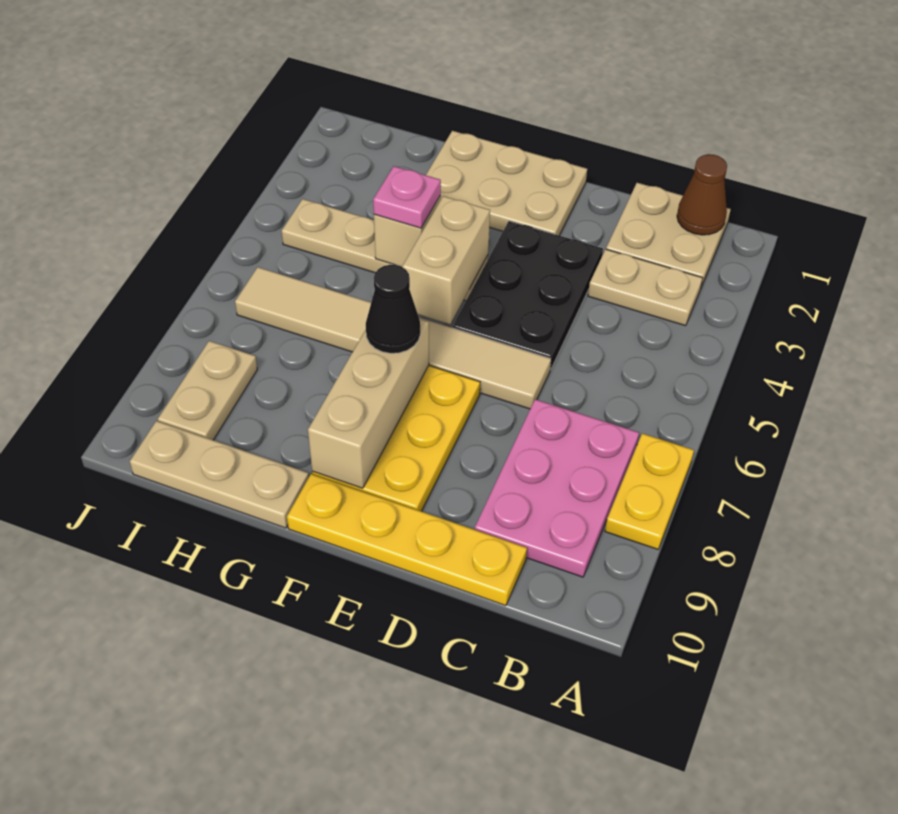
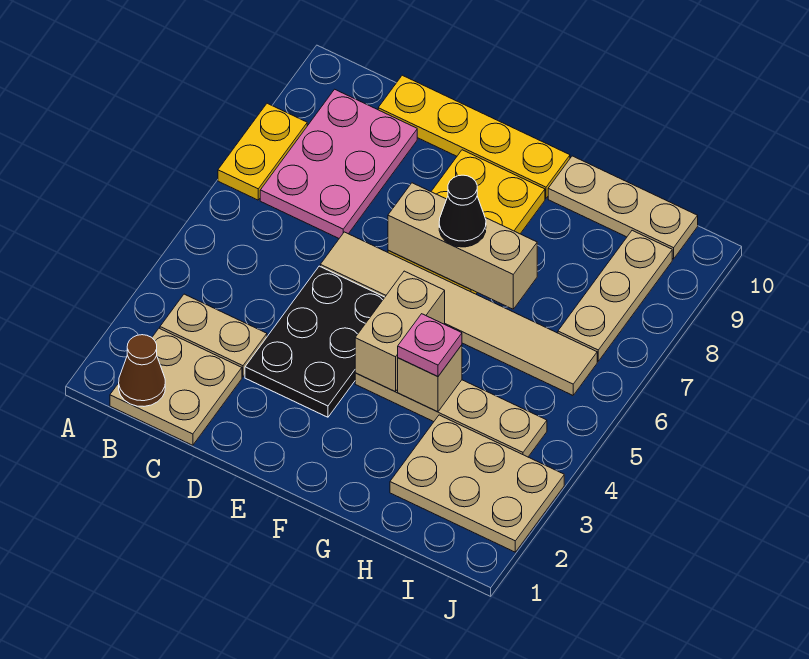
tan 2x3 plate [426,131,587,235] -> tan 2x3 plate moved to [390,415,564,552]
tan 1x3 brick [308,319,429,488] -> tan 1x3 brick turned to [388,183,537,309]
tan 1x2 plate [158,341,257,440] -> tan 1x3 plate [558,230,672,361]

